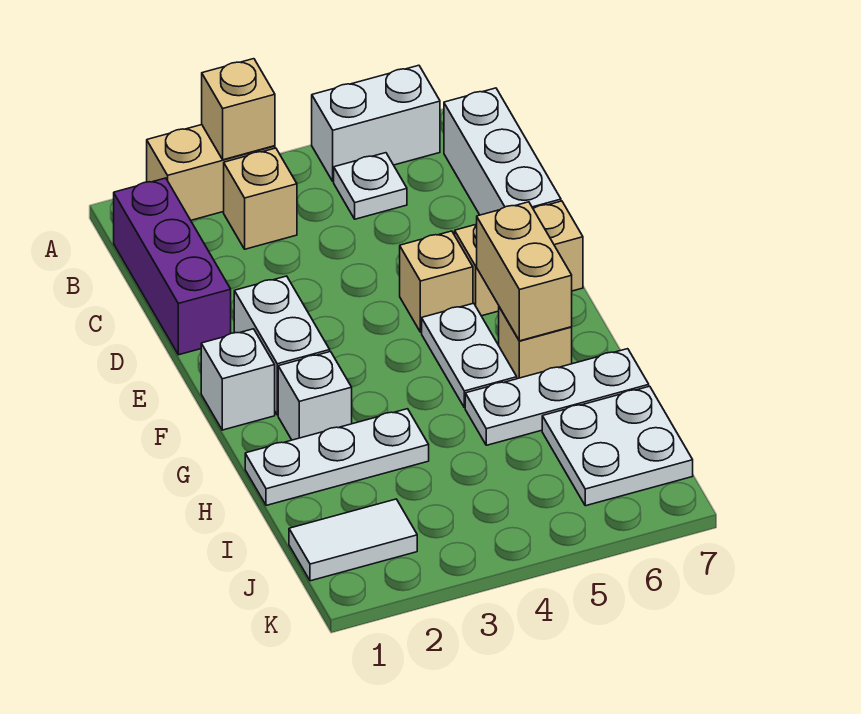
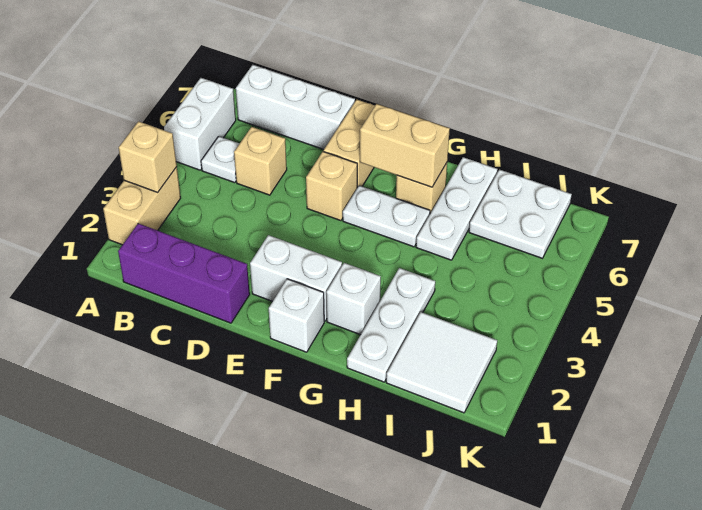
tan 1x1 brick [224,148,297,249] -> tan 1x1 brick moved to [234,127,287,195]
white 1x2 tile [289,499,417,581] -> white 2x2 tile [386,312,497,413]

